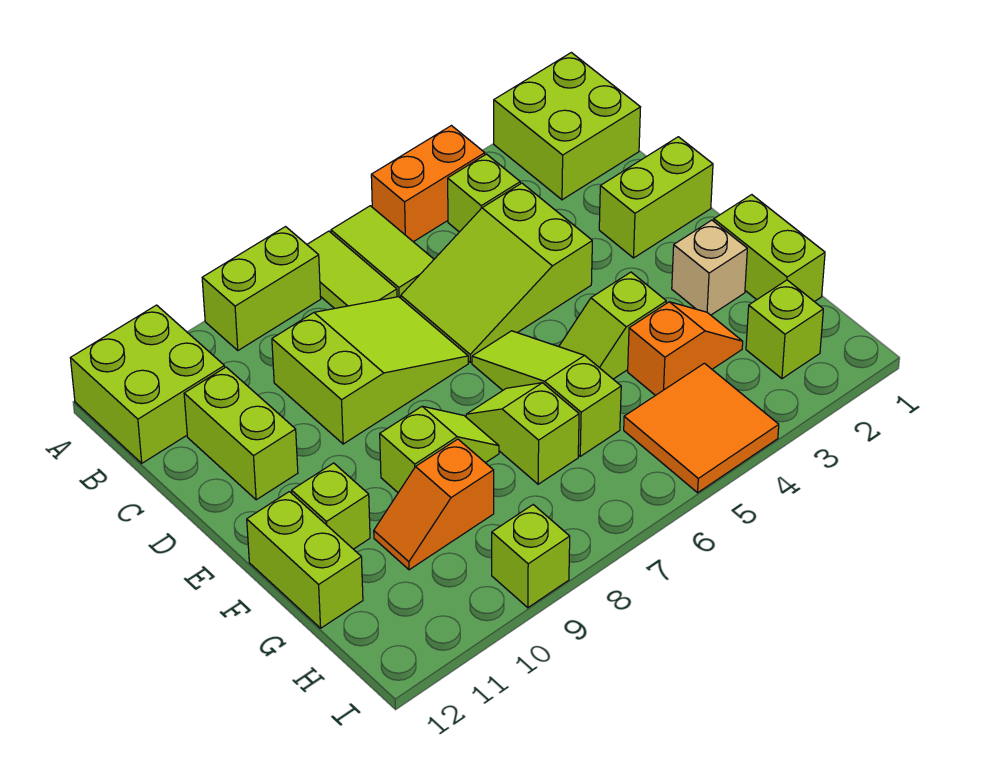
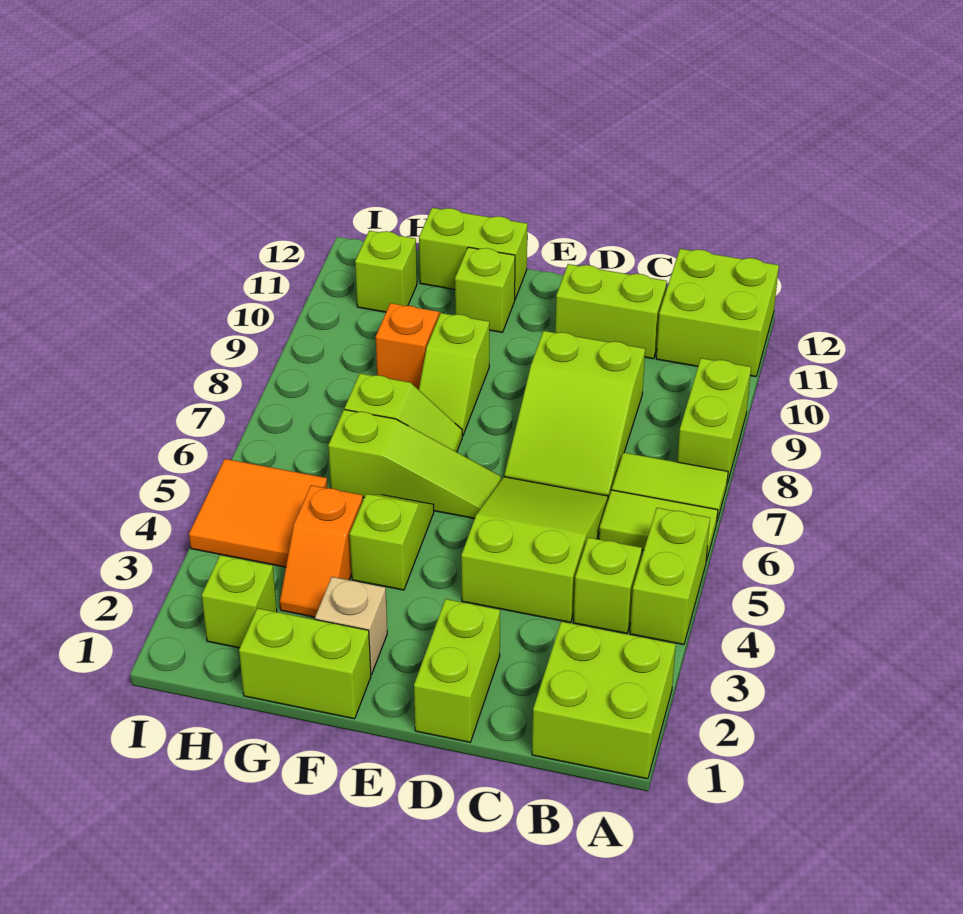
orange 1x2 brick [371,126,485,242] -> lime 1x2 brick [630,508,710,645]
lime 1x1 brick [492,505,570,608] -> lime 1x1 brick moved to [355,231,417,312]

